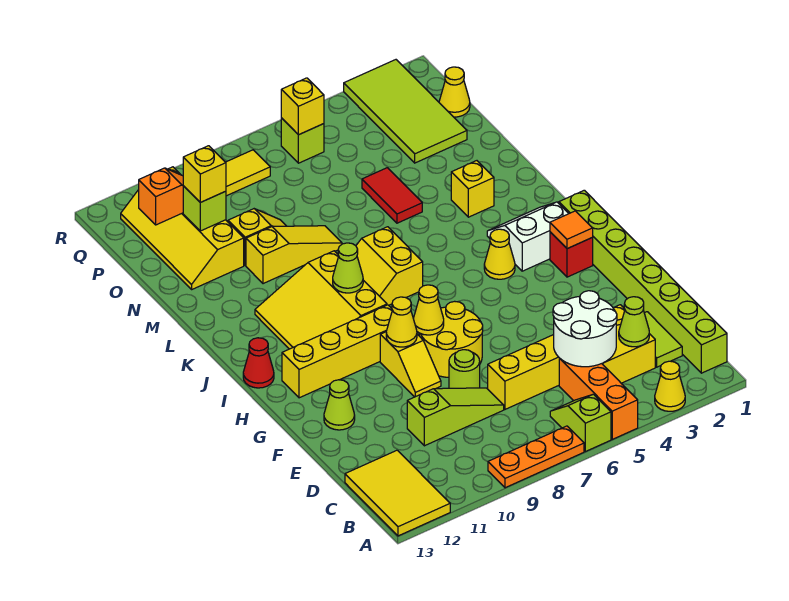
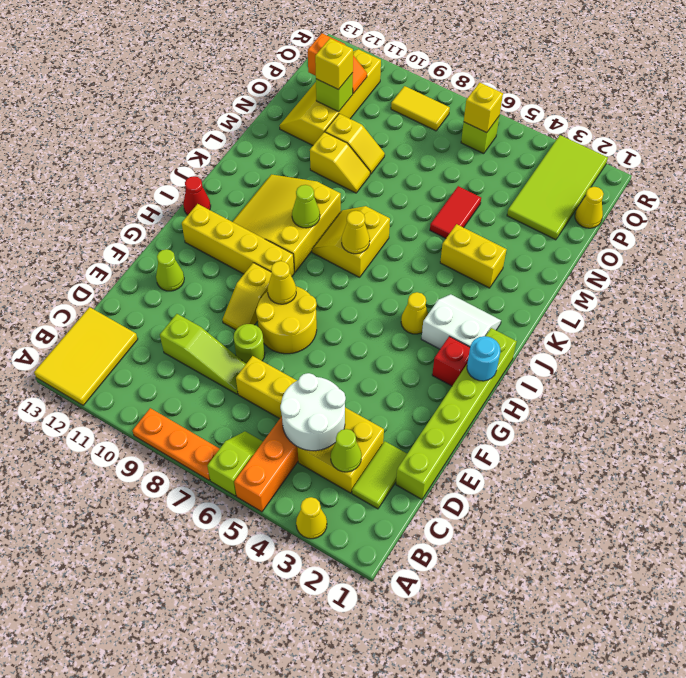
lime 1x8 brick [559,190,727,373] -> lime 1x6 brick [396,328,517,499]
yellow 1x1 cone [386,297,417,347] -> yellow 1x1 cone moved to [342,211,370,254]
none -> cyan 1x1 round brick [467,336,500,381]
orange 1x1 tile [550,211,593,249] -> none
yellow 1x1 brick [451,161,494,217] -> yellow 1x2 brick [440,224,507,288]
yellow 1x3 slope [246,226,342,284] -> yellow 1x2 slope [310,132,370,193]

